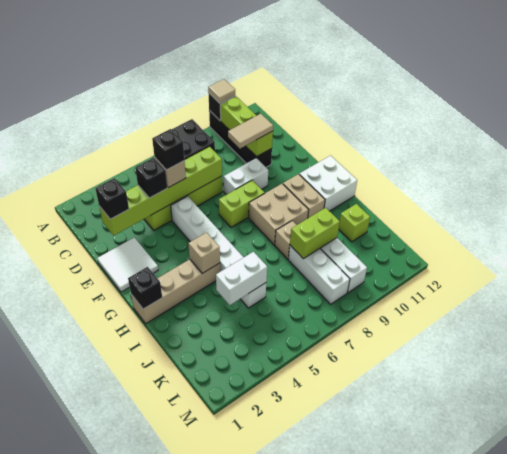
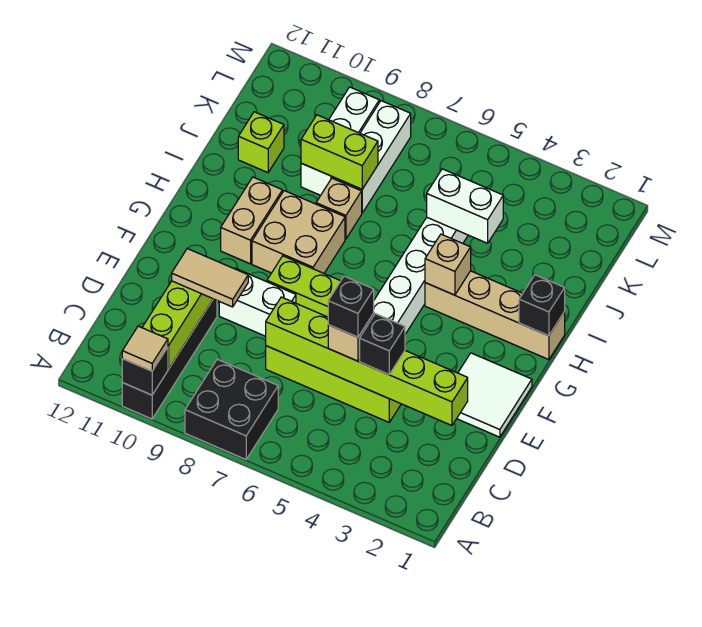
black 1x1 brick [95,178,129,219] -> none
white 2x2 brick [299,156,357,211] -> none

